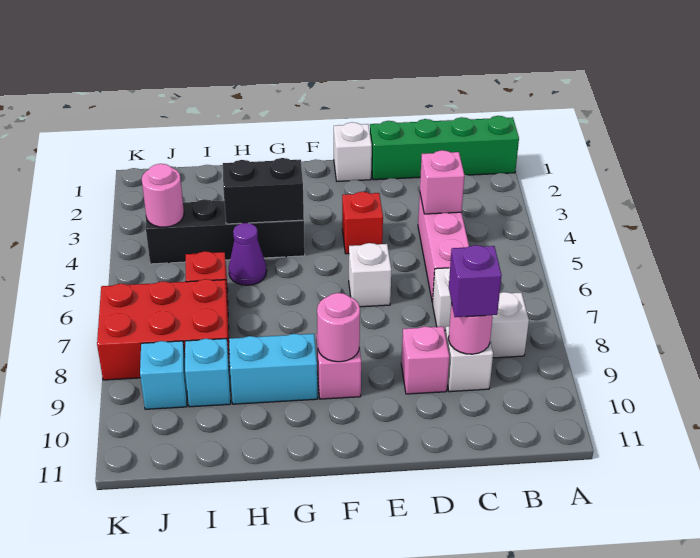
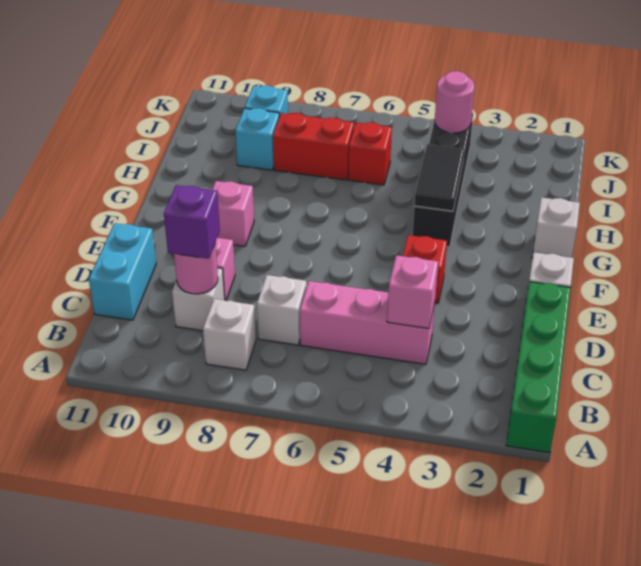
white 1x1 brick [349,243,391,307] -> white 1x1 brick moved to [532,197,580,258]
pink 1x1 round brick [317,293,360,362] -> none
black 1x2 brick [223,158,304,224] -> black 1x2 tile [414,144,464,211]
cyan 1x2 brick [229,334,318,404] -> cyan 1x2 brick moved to [89,223,156,320]
purple 1x1 cone [229,223,267,285] -> none
red 2x3 brick [97,279,230,380] -> red 1x2 brick [273,113,354,180]

